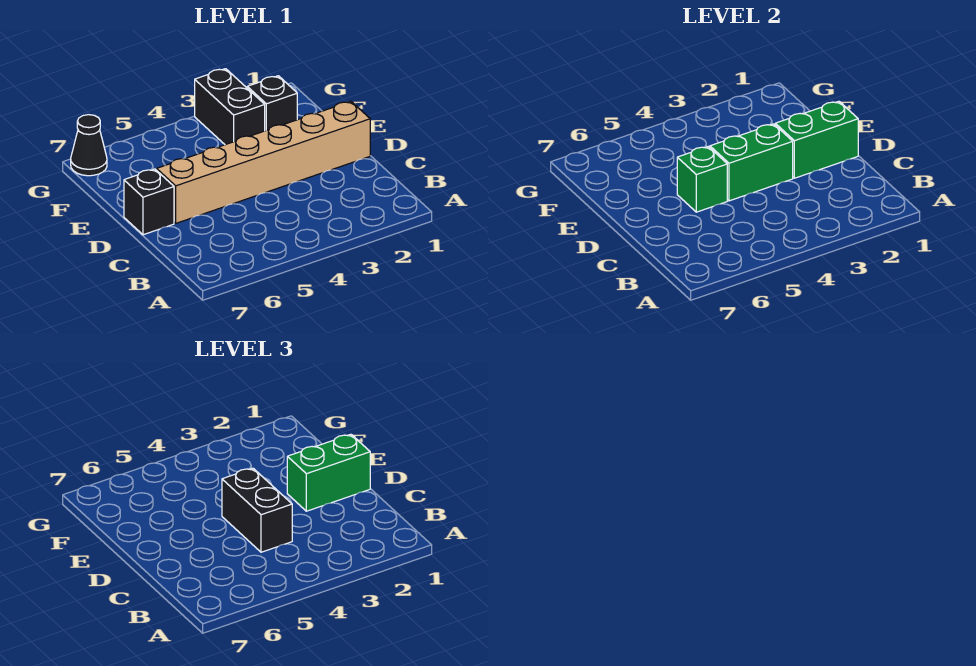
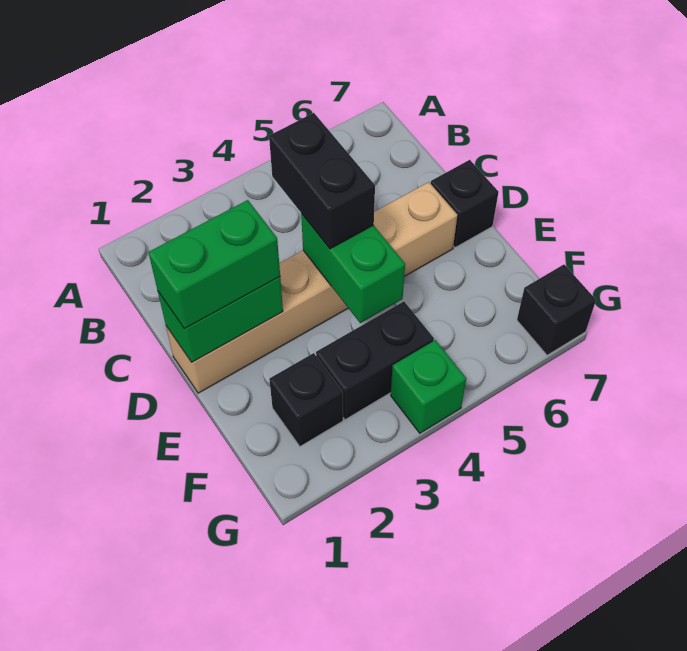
green 1x2 brick [710,124,793,201] -> green 1x2 brick turned to [301,214,405,323]
green 1x1 brick [677,146,727,212] -> green 1x1 brick moved to [391,340,466,433]
black 1x2 brick [195,69,265,145] -> black 1x2 brick turned to [316,302,434,420]
black 1x1 cone [71,115,107,176] -> black 1x1 brick [517,265,596,355]

